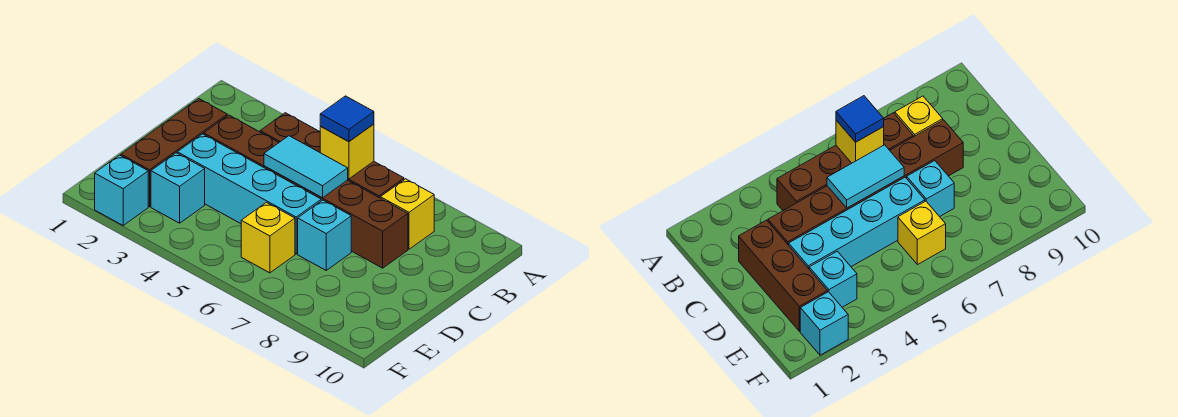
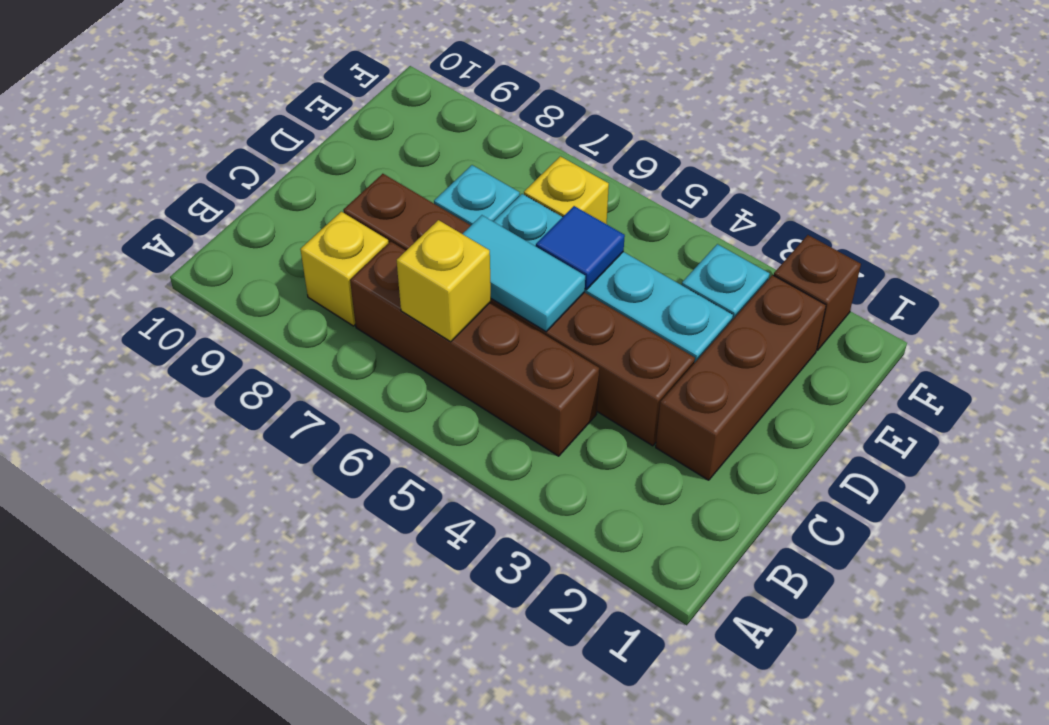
blue 1x1 tile [320,96,374,142] -> blue 1x1 tile moved to [536,206,625,290]
cyan 1x1 brick [95,155,148,225] -> brown 1x1 brick [774,235,861,350]

